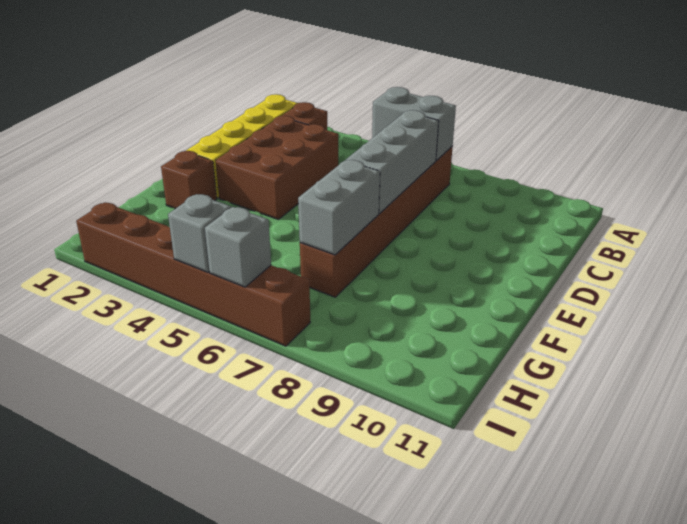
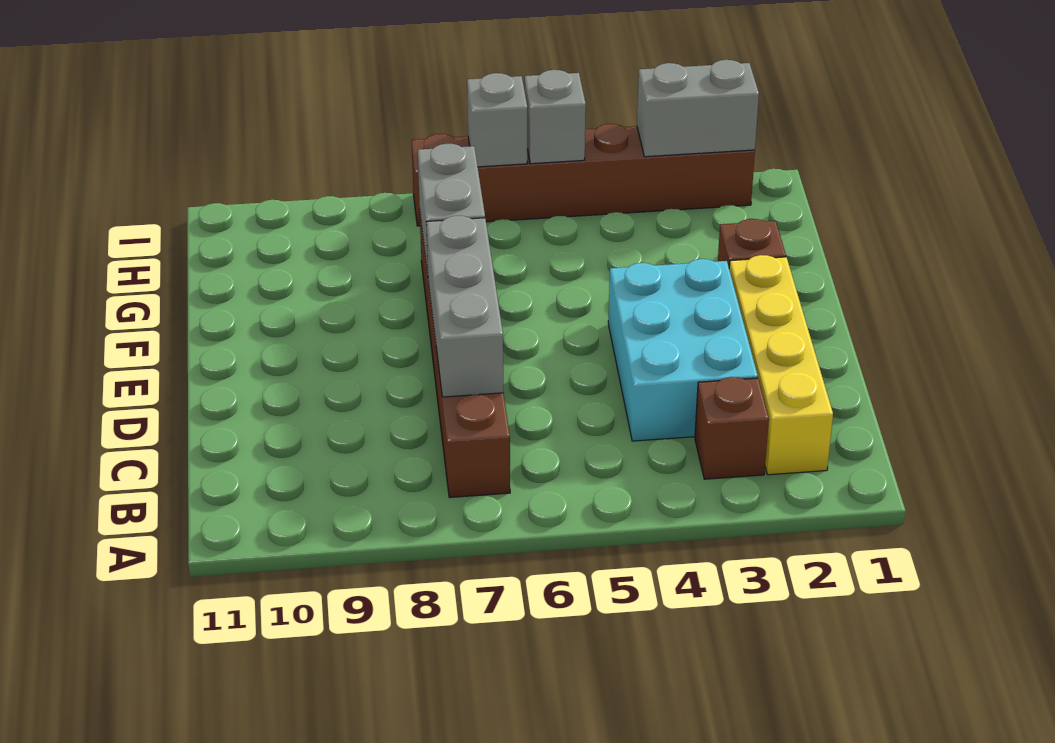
grey 1x2 brick [372,87,456,161] -> grey 1x2 brick moved to [637,60,759,157]
brown 2x3 brick [216,116,338,219] -> cyan 2x3 brick [608,259,758,441]

